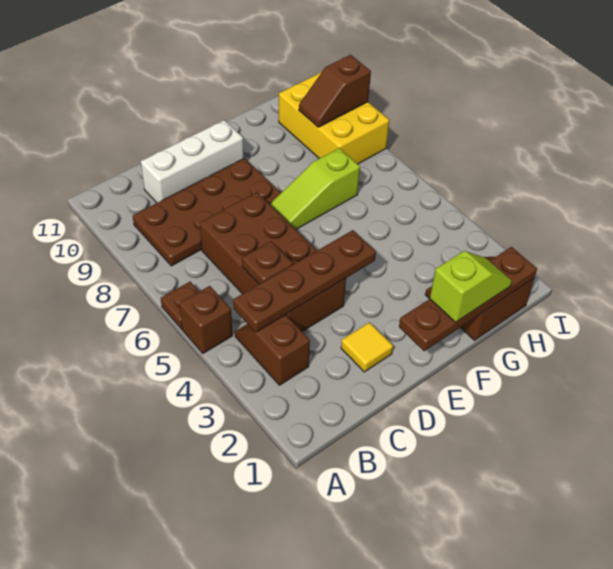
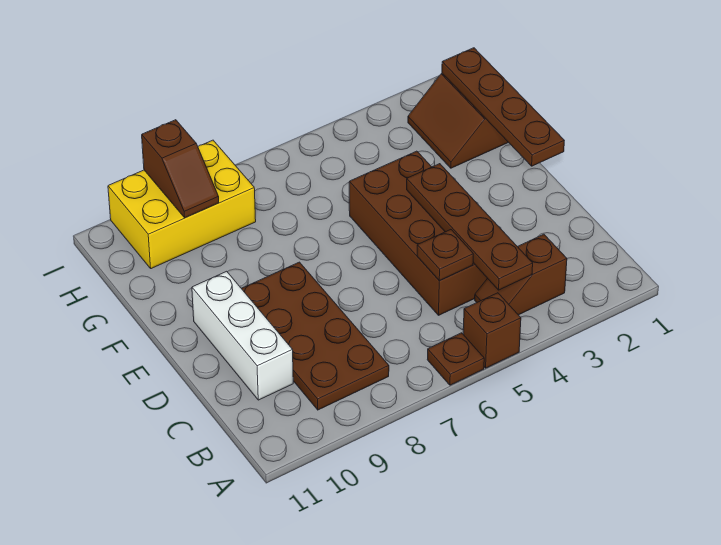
brown 2x4 brick [200,192,346,331] -> brown 2x4 brick turned to [349,151,487,315]
yellow 1x1 tile [341,322,393,372] -> none
lime 1x3 slope [270,148,360,229] -> none
lime 1x2 slope [430,251,512,322] -> none

